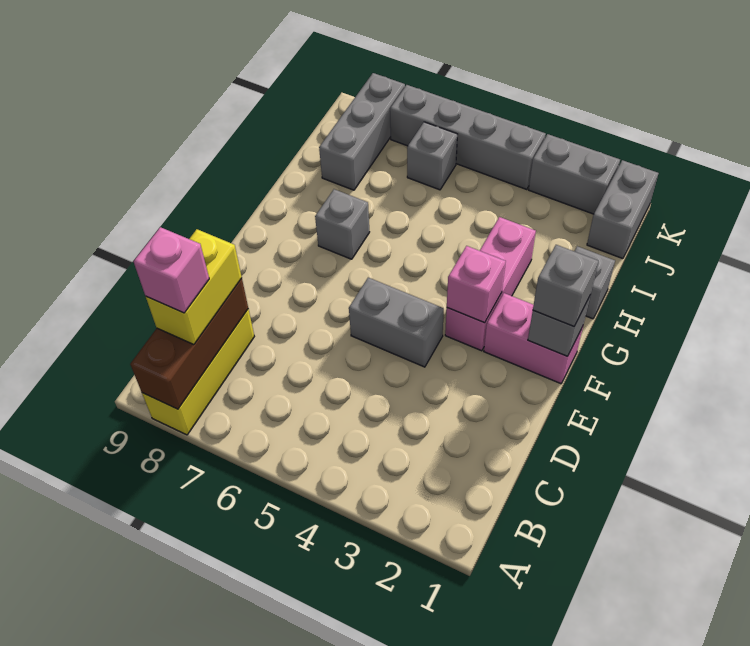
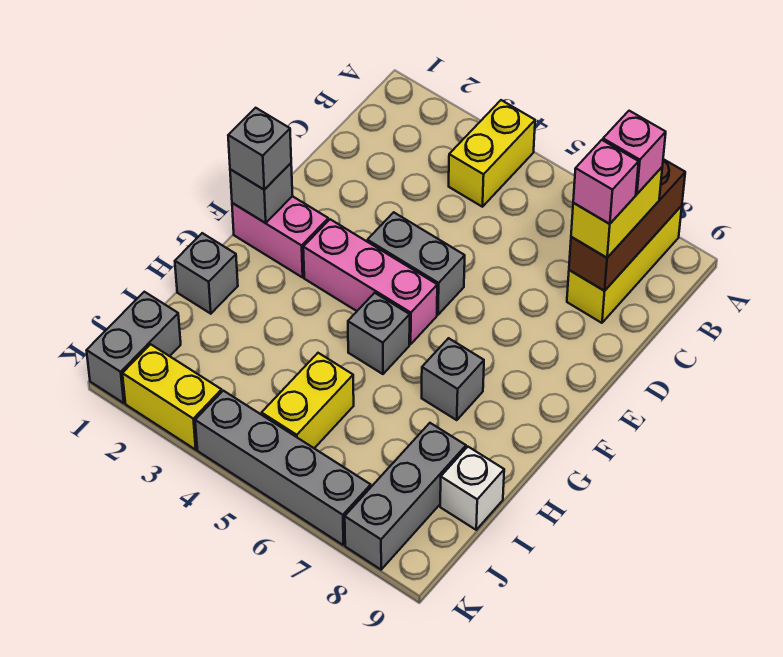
none -> yellow 1x2 brick [449,100,535,207]
pink 1x3 brick [445,217,536,351] -> pink 1x3 brick turned to [303,219,437,344]
pink 1x1 brick [447,246,506,323] -> pink 1x1 brick moved to [573,140,639,224]
none -> yellow 1x2 brick [262,353,354,448]
none -> white 1x1 brick [440,447,504,530]
grey 1x1 brick [407,122,457,190] -> grey 1x1 brick moved to [348,293,410,374]
grey 1x2 brick [529,134,620,214] -> yellow 1x2 brick [122,344,222,450]

